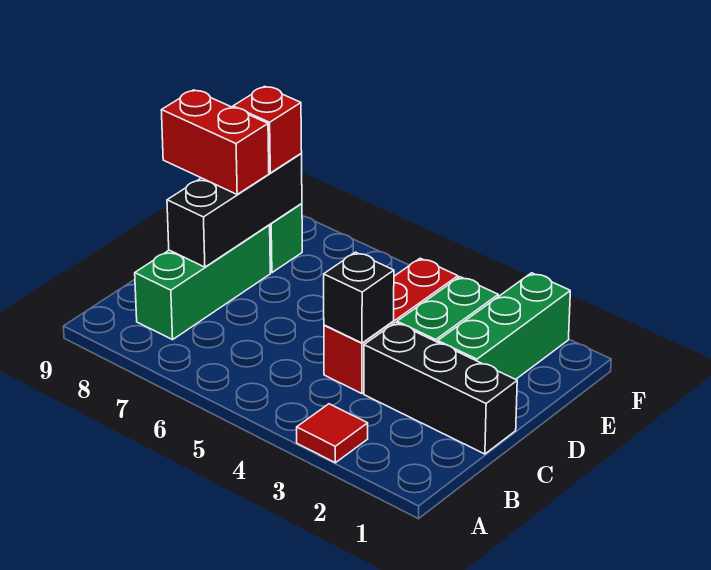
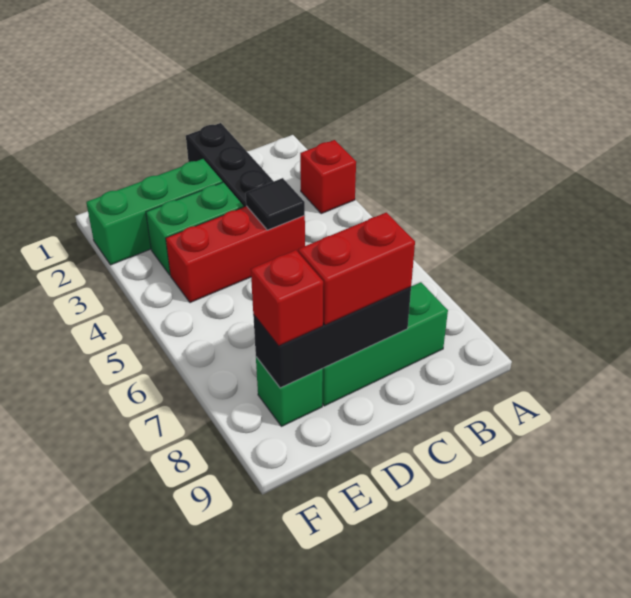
red 1x1 tile [297,404,368,463] -> red 1x1 brick [300,140,356,214]
black 1x1 brick [324,252,394,343] -> black 1x1 tile [246,178,305,230]
red 1x2 brick [161,90,269,195] -> red 1x2 brick turned to [298,212,415,325]

